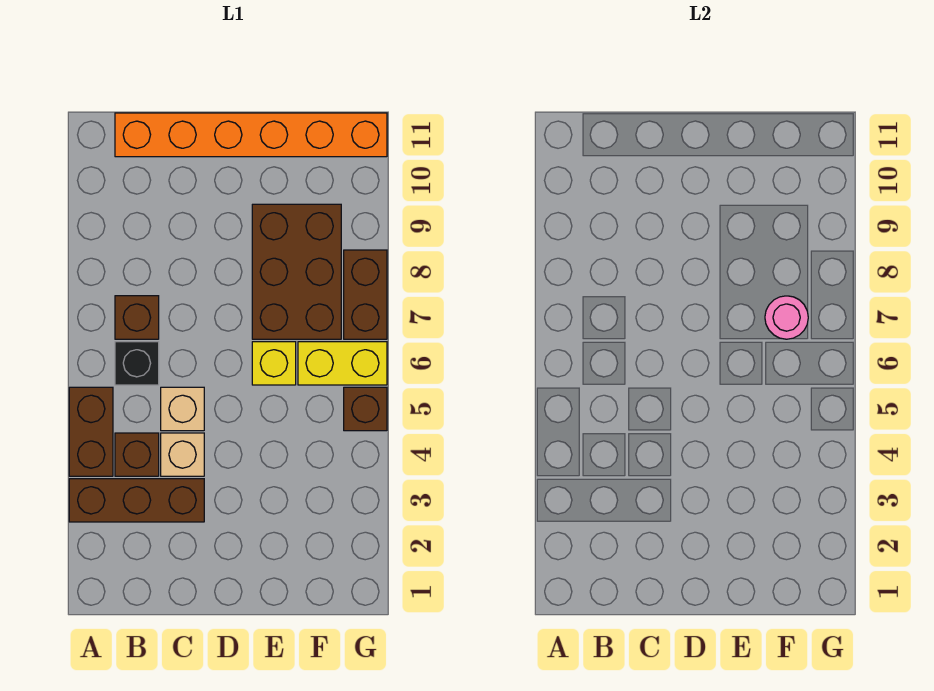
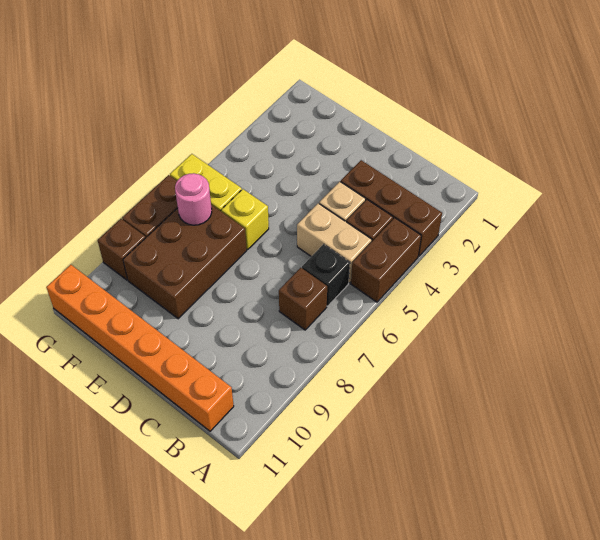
tan 1x1 brick [161,387,204,431] -> tan 1x2 brick [297,203,372,283]
brown 1x1 brick [344,387,387,431] -> brown 1x1 brick moved to [98,219,145,280]

